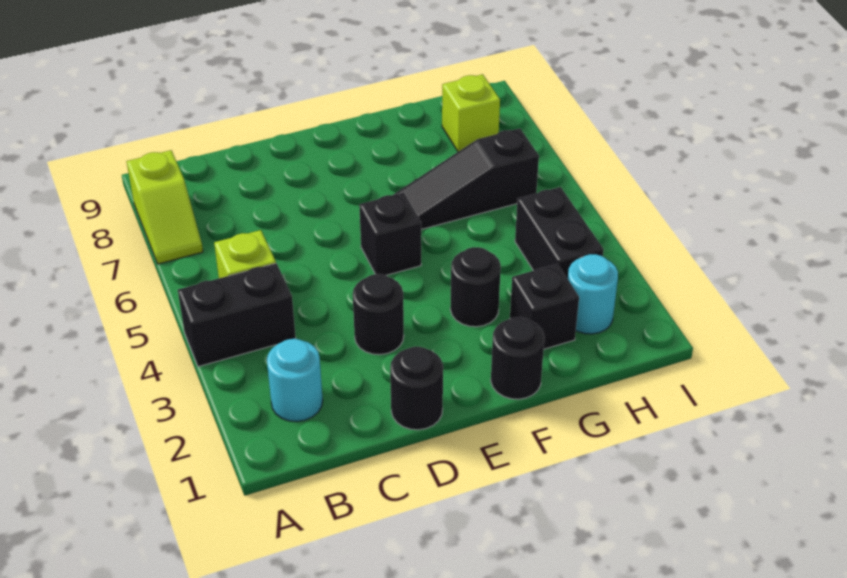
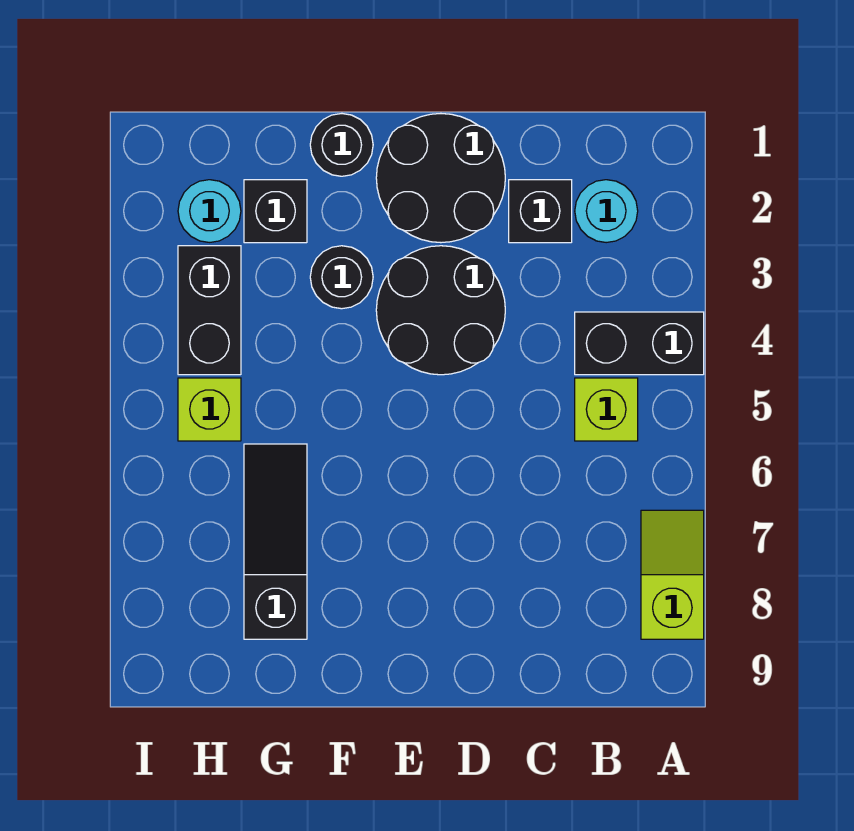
black 1x1 round brick [390,347,443,430] -> black 2x2 round brick [376,114,505,243]
black 1x1 round brick [353,274,404,355] -> black 2x2 round brick [376,246,505,375]
black 1x1 brick [359,193,421,275] -> black 1x1 brick moved to [509,180,572,243]
black 1x3 slope [393,128,539,229] -> black 1x3 slope turned to [244,444,307,639]
lime 1x1 brick [442,74,500,152] -> lime 1x1 brick moved to [178,378,241,441]

